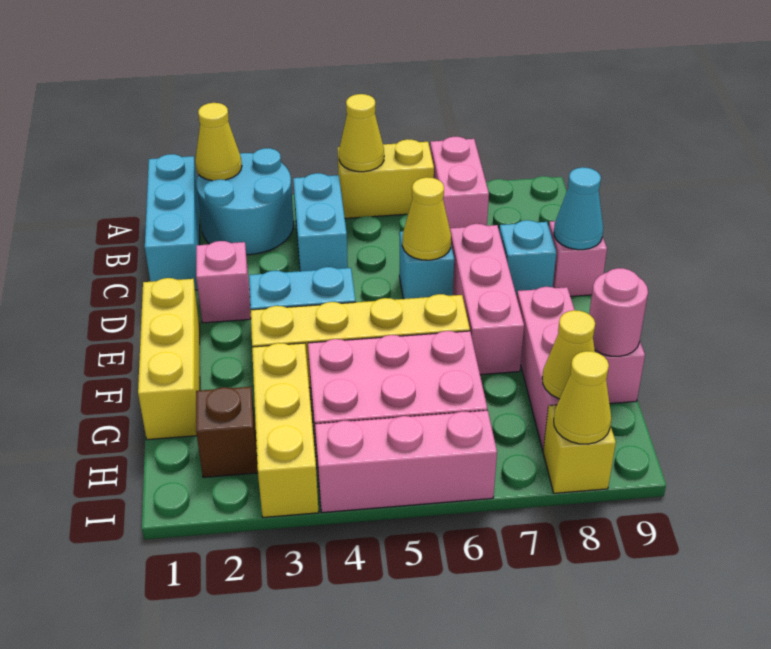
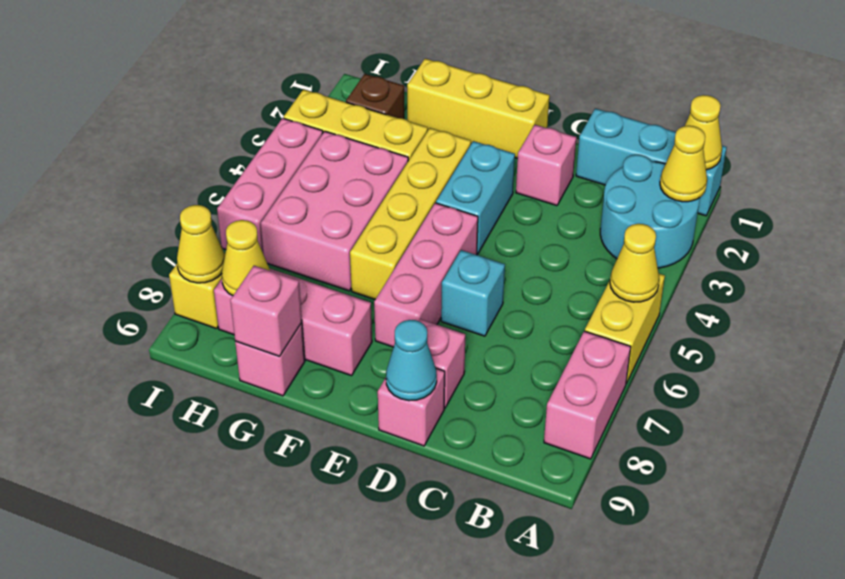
pink 1x2 brick [430,137,489,228] -> pink 1x2 brick turned to [544,331,631,459]
cyan 1x2 brick [293,173,348,271] -> none
yellow 1x1 cone [402,177,451,260] -> yellow 1x1 cone moved to [685,95,722,170]
pink 1x3 brick [450,224,524,375] -> pink 1x3 brick turned to [374,203,478,347]
cyan 1x1 brick [499,220,556,297] -> pink 1x1 brick [419,319,465,408]
pink 1x1 round brick [589,268,648,356] -> pink 1x1 brick [230,266,302,357]

